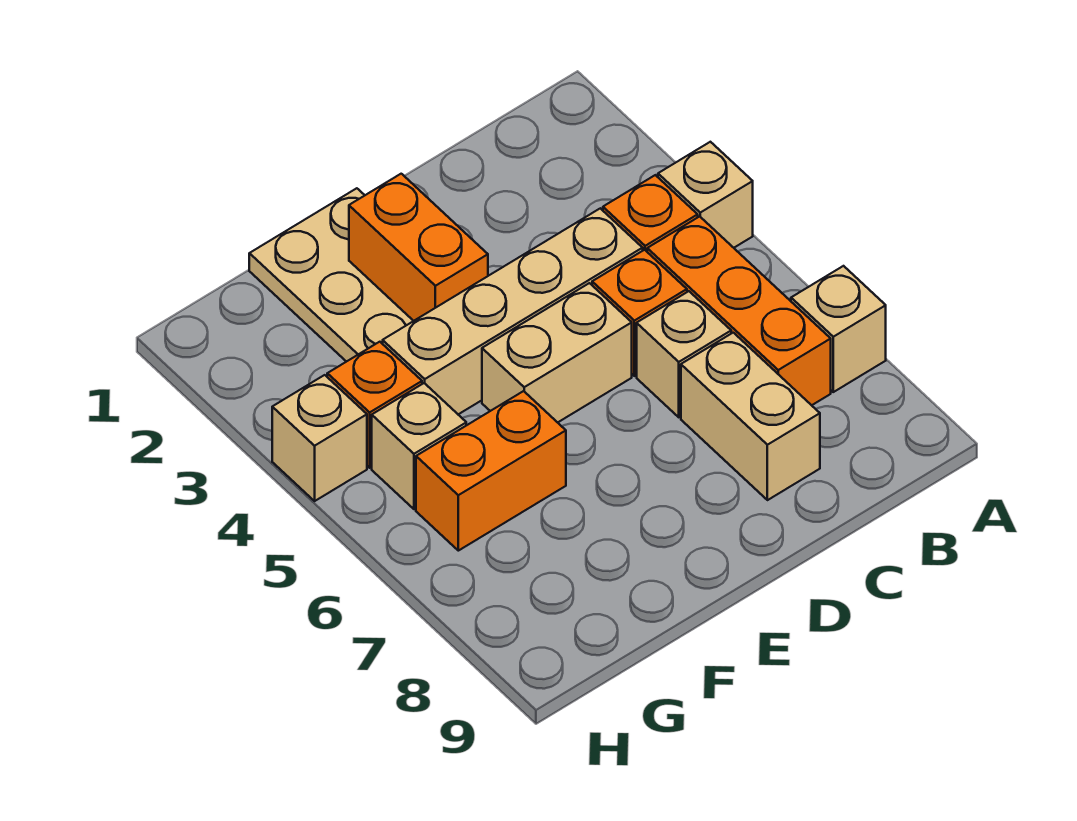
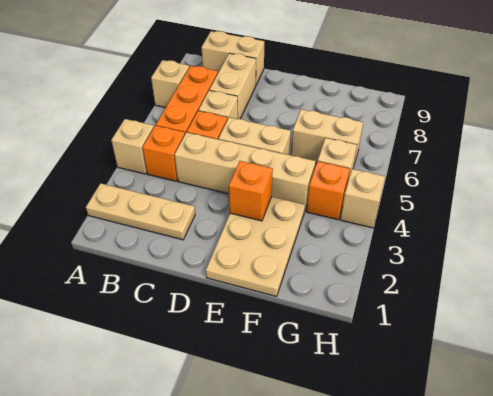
none -> tan 1x3 plate [86,183,195,240]
none -> tan 1x2 brick [201,31,264,85]
orange 1x2 brick [349,174,488,321] -> orange 1x1 brick [229,161,273,221]
orange 1x2 brick [416,391,566,551] -> tan 1x2 brick [291,109,363,167]

